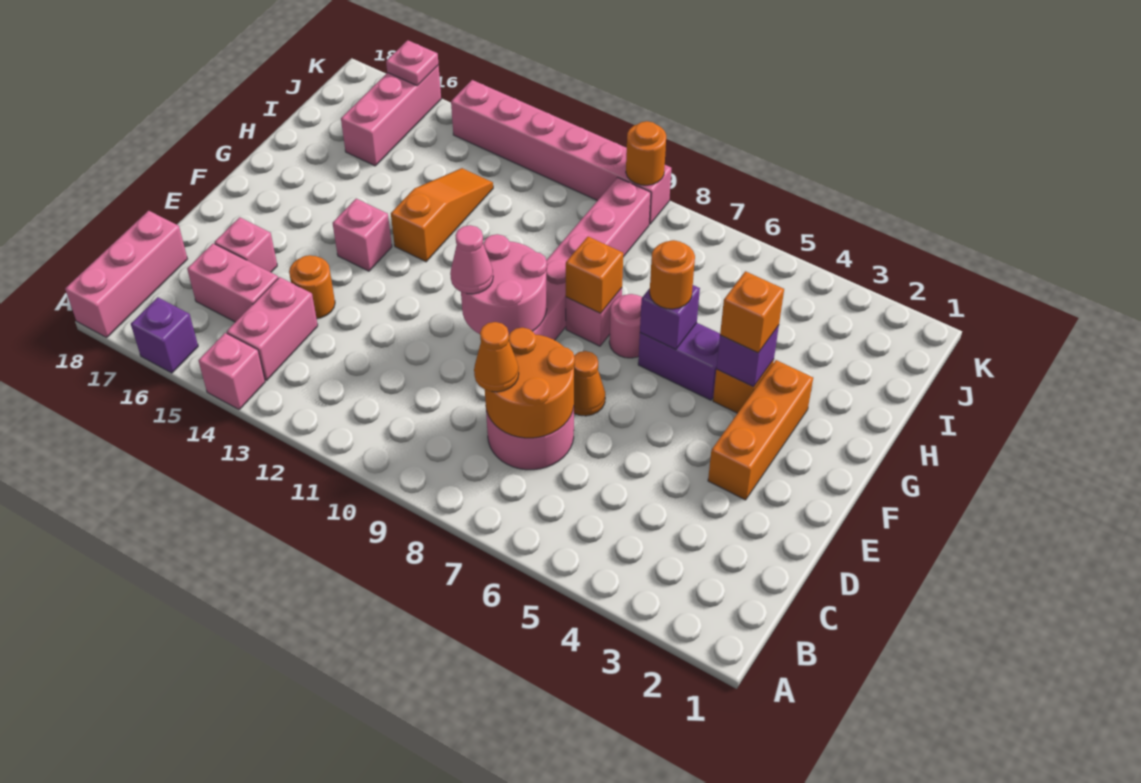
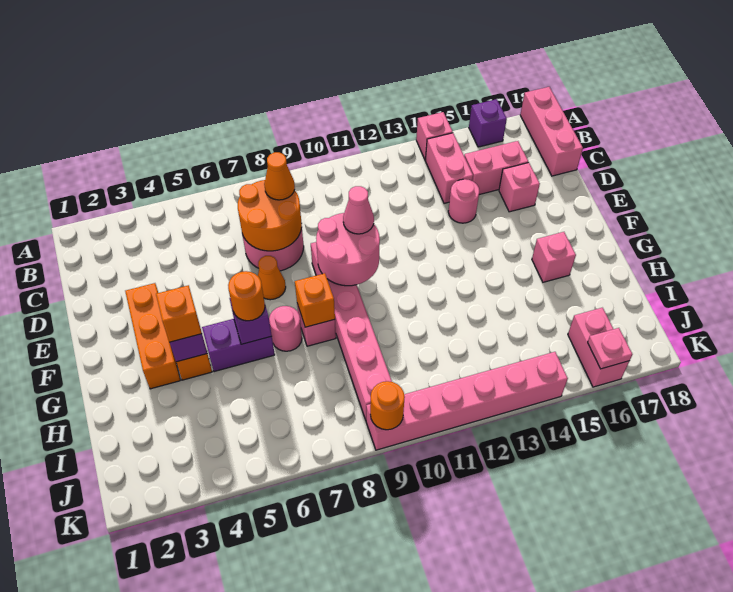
orange 1x1 round brick [289,255,335,319] -> pink 1x1 round brick [448,179,479,223]
pink 1x1 brick [333,199,392,271] -> pink 1x1 brick moved to [532,232,576,282]
orange 1x3 slope [391,168,493,262] -> none
pink 1x3 brick [341,65,441,166] -> pink 1x2 brick [568,308,629,387]

